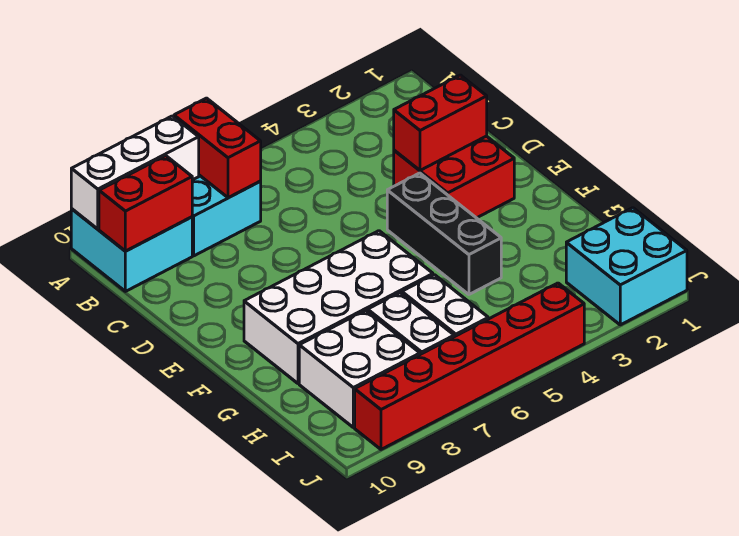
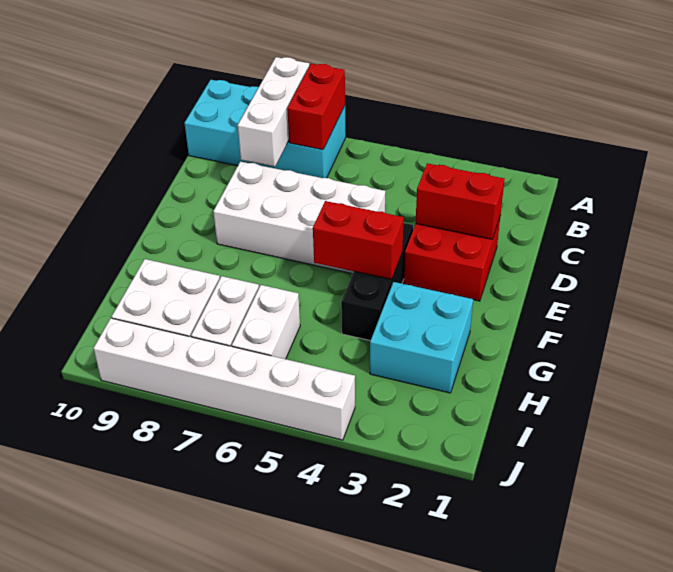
white 1x3 brick [71,116,199,229] -> white 1x3 brick turned to [238,57,309,167]
red 1x2 brick [99,156,192,251] -> red 1x2 brick moved to [313,201,404,279]
white 2x4 brick [244,231,433,383] -> white 2x4 brick moved to [213,162,385,274]
cyan 2x2 brick [566,208,687,325] -> cyan 2x2 brick moved to [370,282,473,393]
red 1x6 brick [355,283,584,449] -> white 1x6 brick [93,318,355,440]

